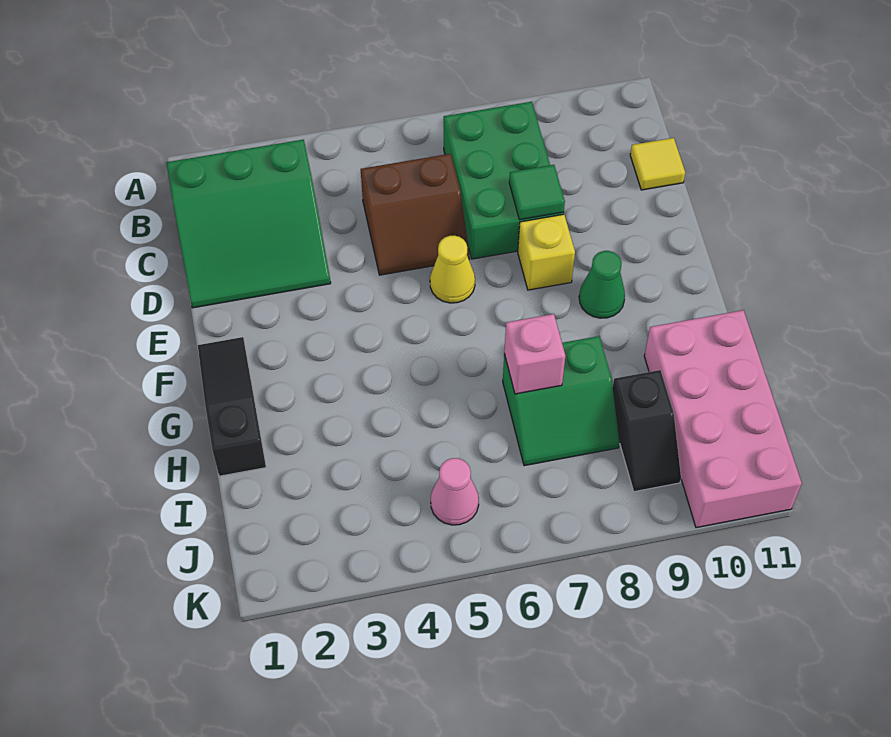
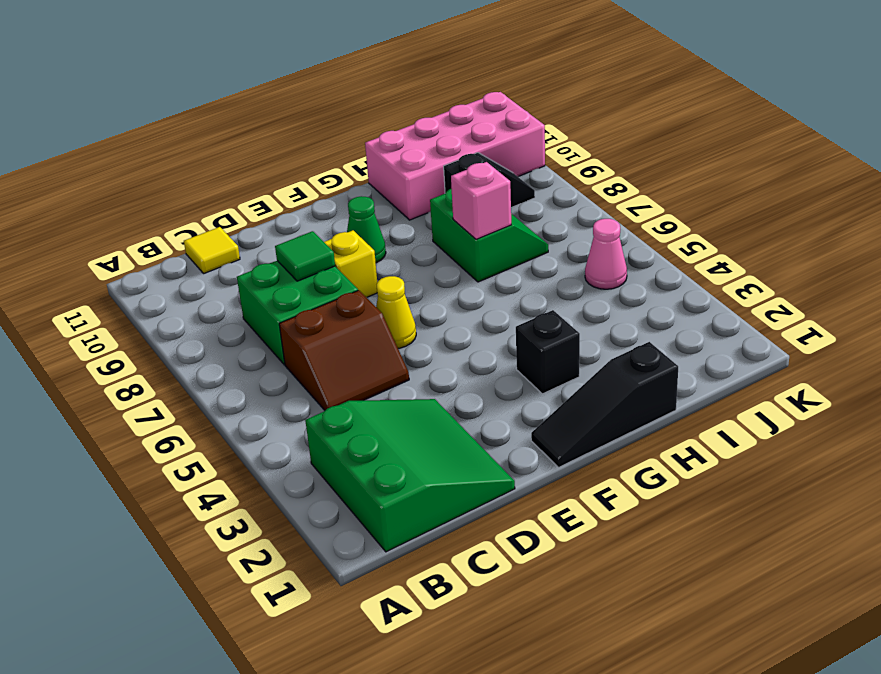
green 2x3 brick [444,102,564,259] -> green 2x2 brick [237,261,358,365]
brown 2x2 slope [361,154,469,275] -> brown 2x2 slope turned to [279,290,409,410]
none -> black 1x1 brick [516,310,580,394]

